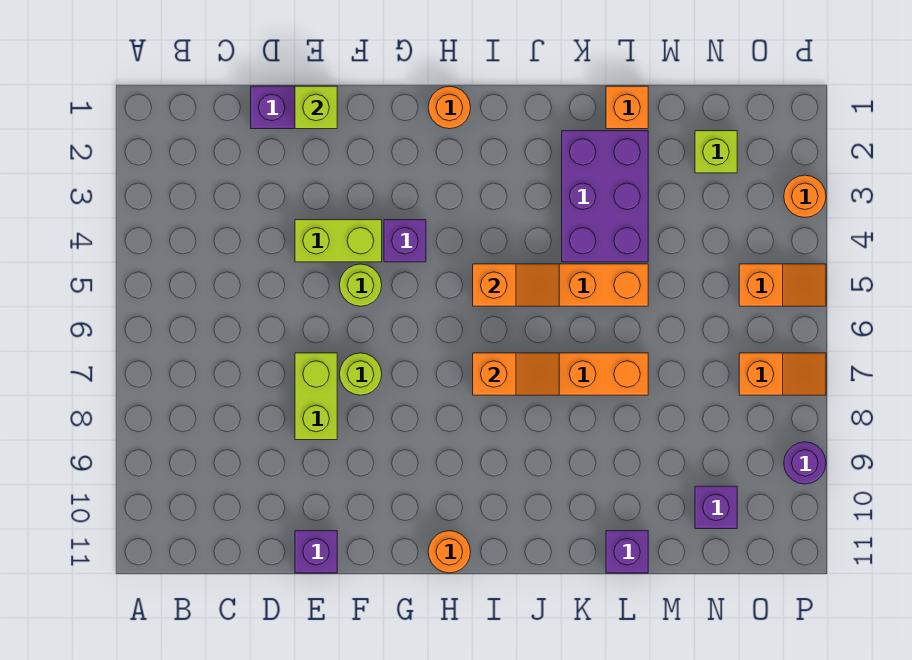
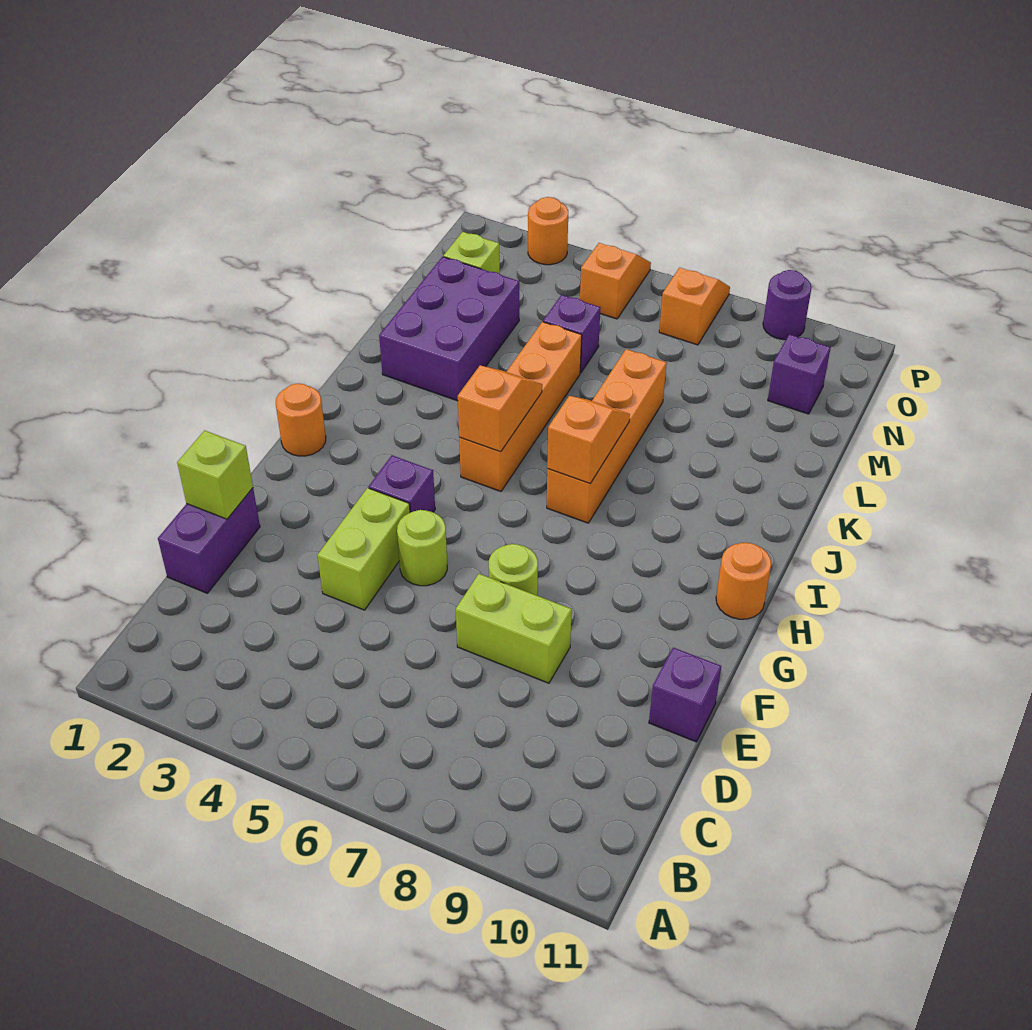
purple 2x3 brick [562,131,648,262] -> purple 2x3 brick turned to [379,257,519,401]
orange 1x1 brick [606,86,648,129] -> none
purple 1x1 brick [606,531,648,573] -> purple 1x1 brick moved to [543,295,600,373]

